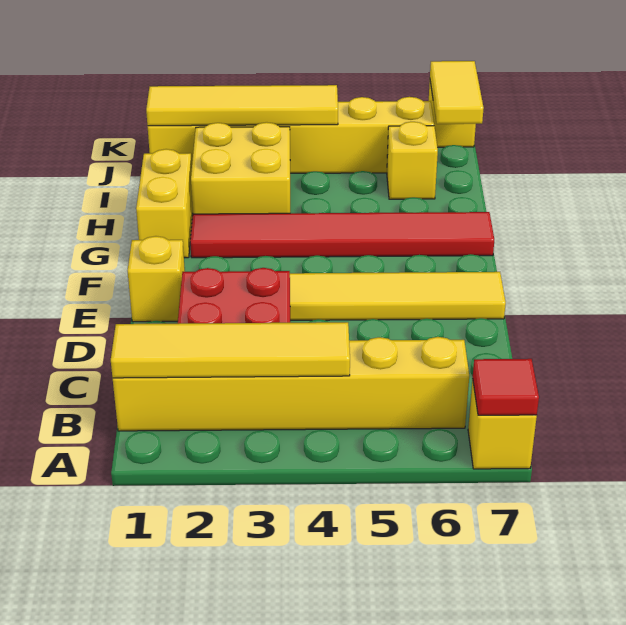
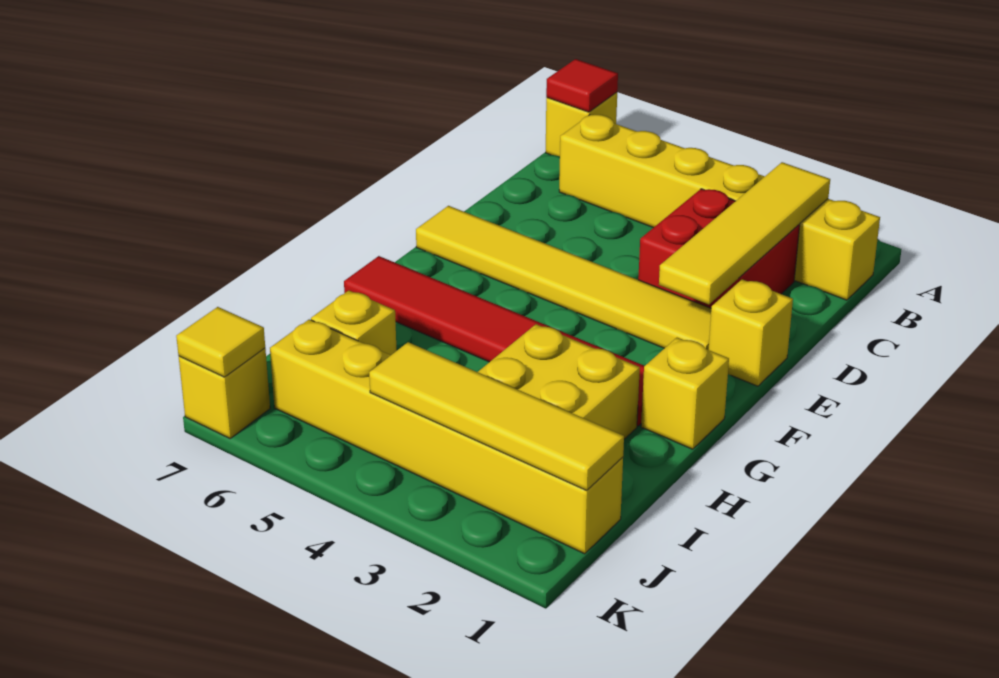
yellow 1x4 tile [111,322,350,378] -> yellow 1x4 tile turned to [659,162,830,304]
yellow 1x2 brick [136,149,193,258] -> yellow 1x1 brick [641,338,729,449]
yellow 1x2 tile [430,61,484,124] -> yellow 1x1 tile [176,307,265,377]

